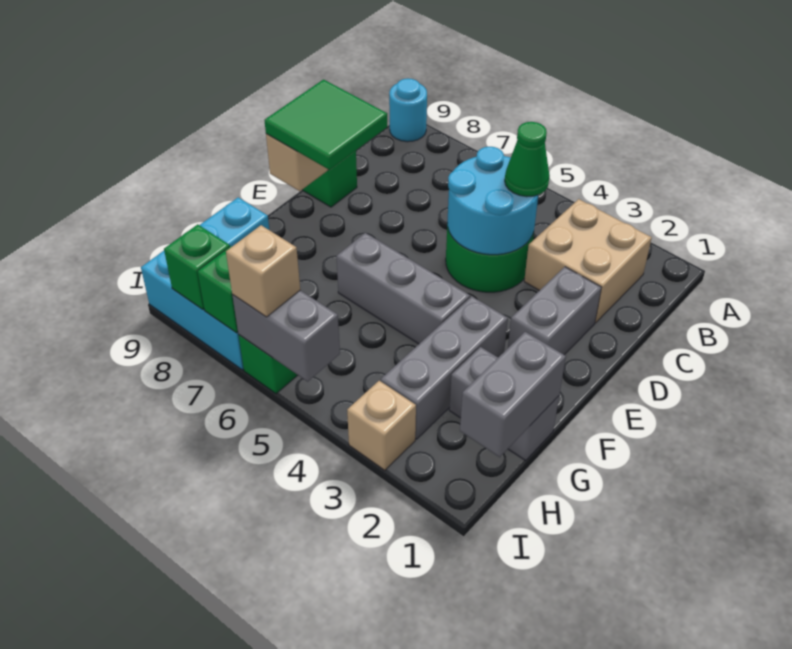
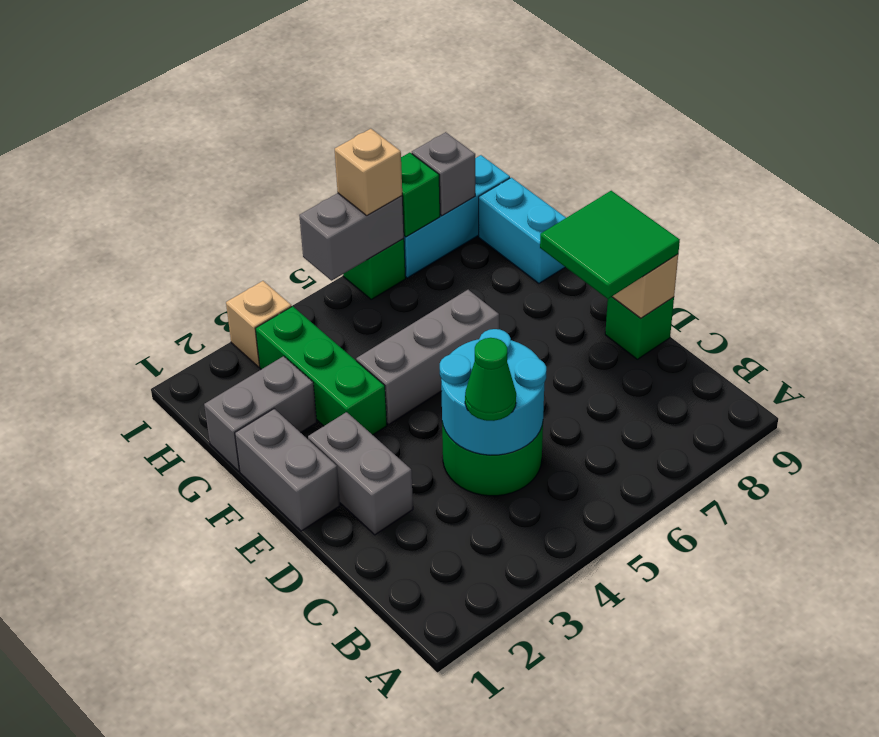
cyan 1x1 round brick [389,78,427,142] -> none
tan 2x2 brick [524,199,652,323] -> none
grey 1x3 brick [381,296,508,439] -> green 1x3 brick [255,306,387,435]
grey 1x2 brick [460,332,566,457] -> grey 1x2 brick moved to [235,409,340,531]
green 1x1 brick [164,224,230,310] -> grey 1x1 brick [412,132,475,216]

